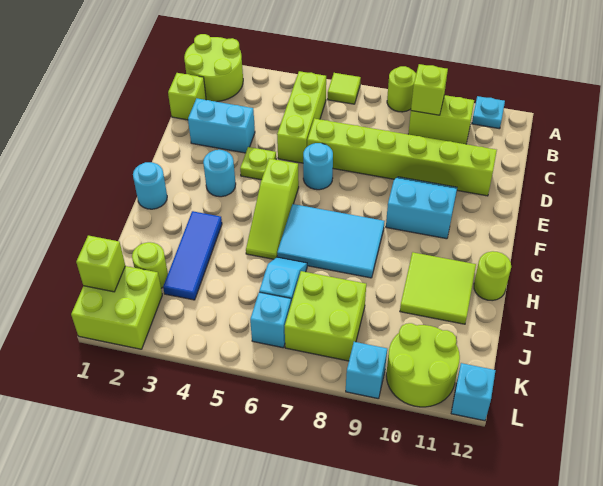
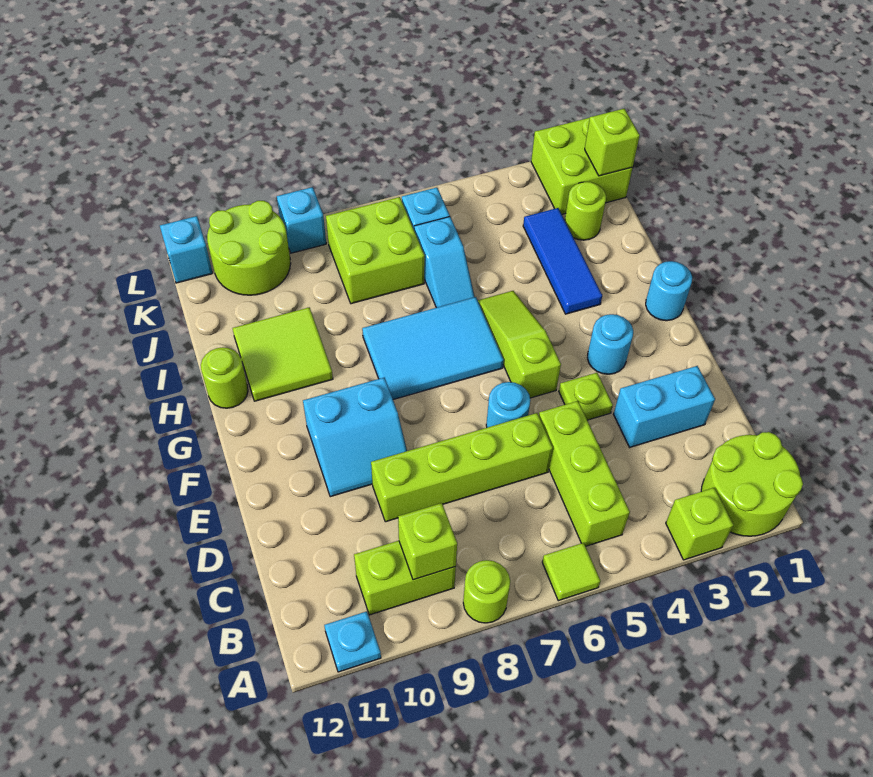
lime 1x1 brick [168,73,206,120] -> lime 1x1 brick moved to [666,488,733,560]
lime 1x6 brick [307,118,497,196] -> lime 1x4 brick [371,413,553,522]

